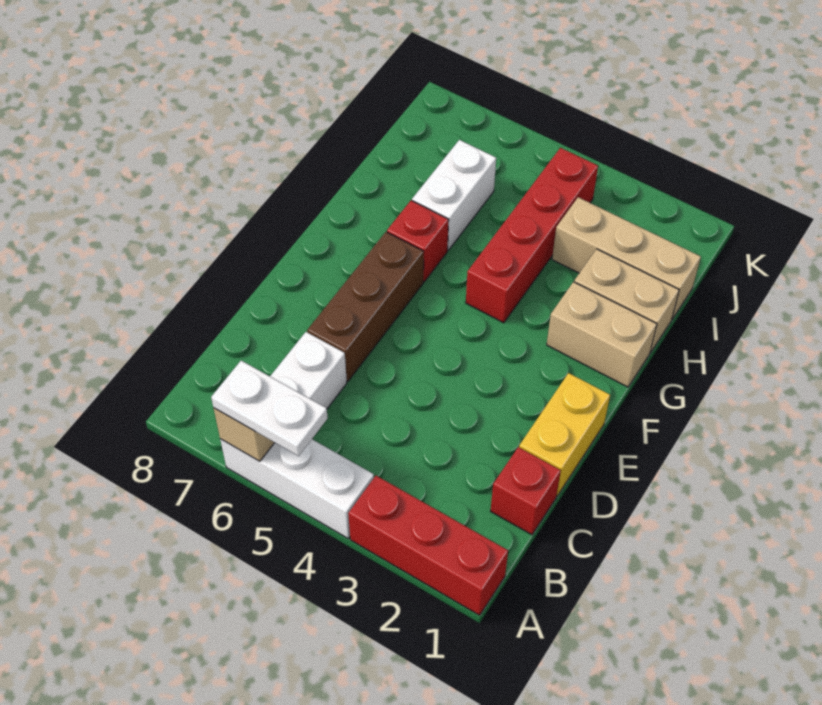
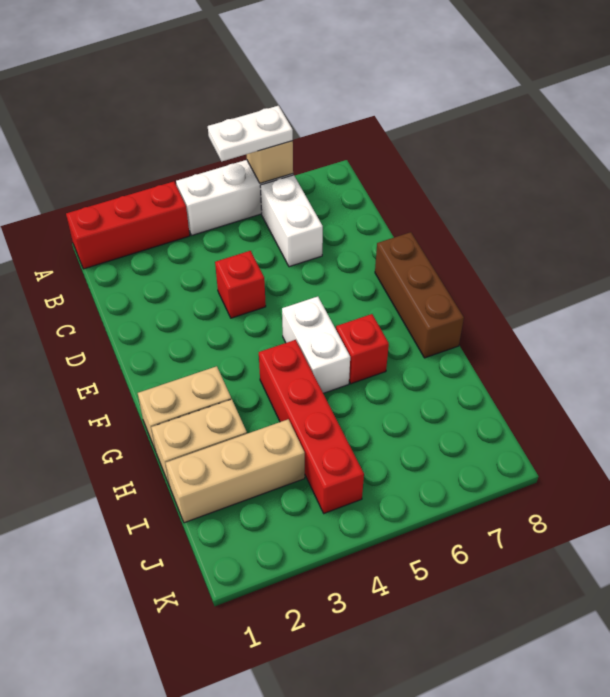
red 1x1 brick [491,447,561,535] -> red 1x1 brick moved to [215,251,266,318]
yellow 1x2 brick [519,373,610,496] -> none
brown 1x3 brick [307,232,424,381] -> brown 1x3 brick moved to [375,232,464,358]
white 1x2 brick [412,140,496,250] -> white 1x2 brick moved to [282,297,350,393]

